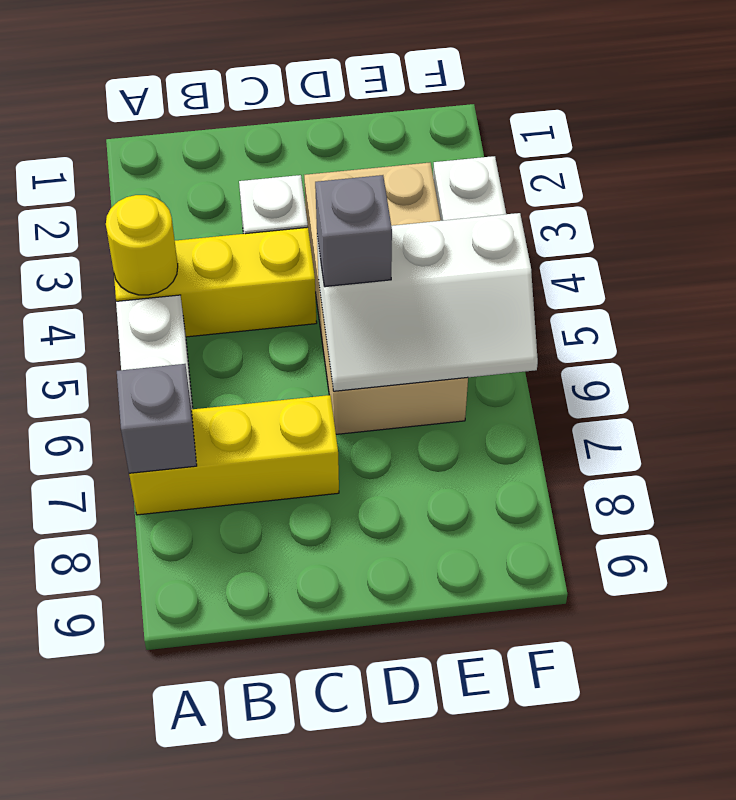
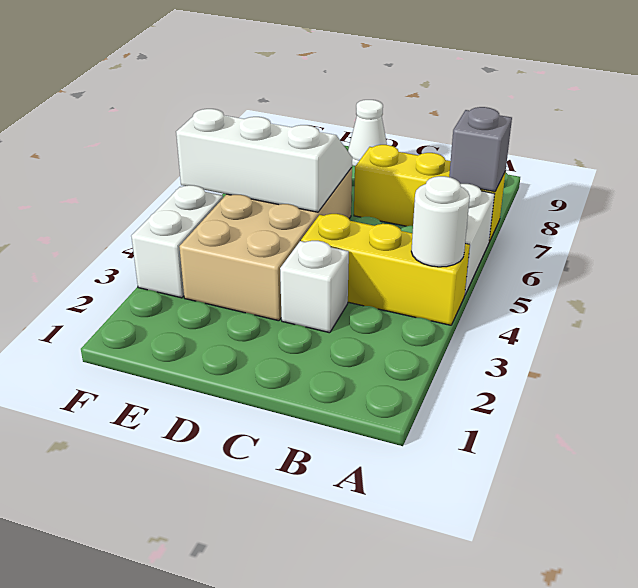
yellow 1x1 round brick [106,195,178,295] -> white 1x1 round brick [411,176,470,267]
grey 1x1 brick [315,175,392,287] -> none
none -> white 1x1 cone [348,100,387,166]

